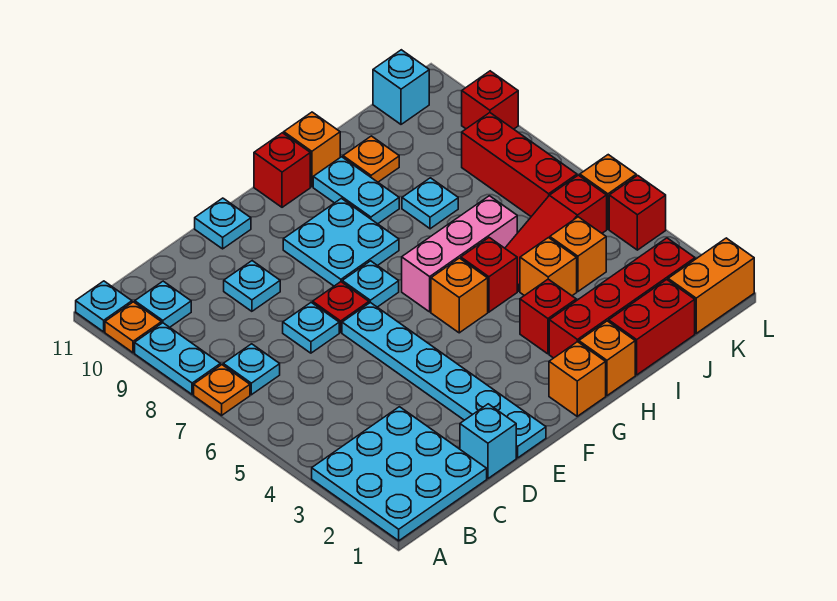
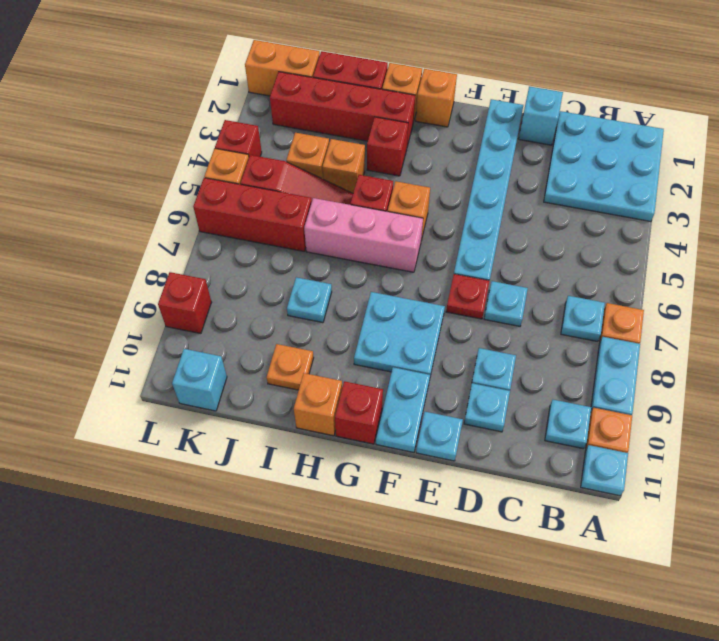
cyan 1x1 plate [342,261,399,307] -> cyan 1x1 plate moved to [464,383,510,432]
cyan 1x2 plate [313,157,399,224] -> cyan 1x2 plate moved to [376,367,430,452]
red 1x3 brick [462,113,577,217] -> red 1x3 brick turned to [193,178,312,251]

